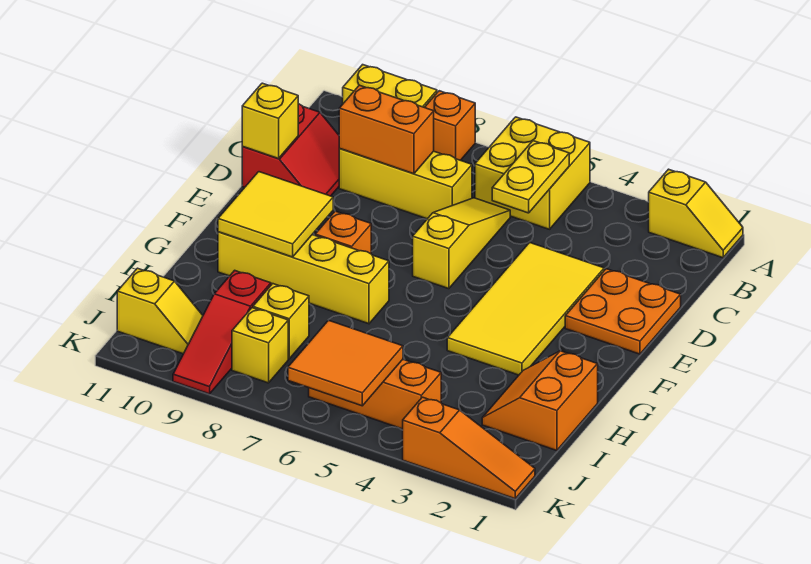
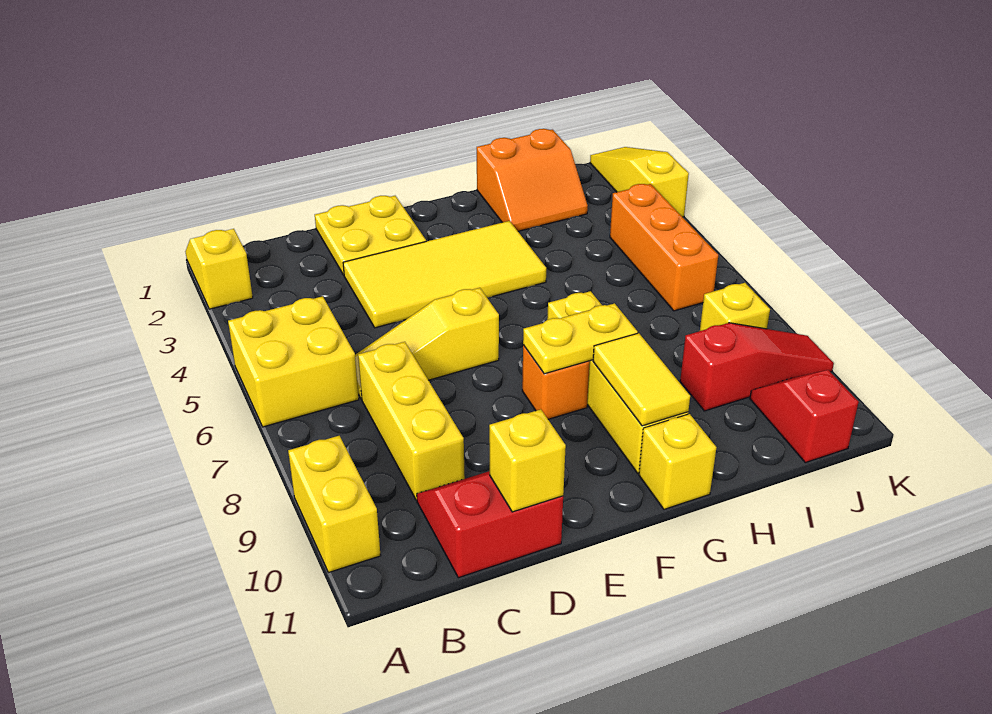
orange 1x1 brick [425,91,475,160] -> none
yellow 1x2 plate [492,141,569,213] -> yellow 1x2 plate moved to [523,303,638,374]
orange 1x2 brick [339,85,434,174] -> none
orange 2x2 plate [565,269,681,354] -> yellow 2x2 plate [315,196,426,275]
yellow 2x2 tile [218,172,333,257] -> yellow 1x2 tile [593,333,690,426]
yellow 1x1 brick [253,284,309,359] -> yellow 1x1 brick moved to [639,414,716,509]
orange 2x2 tile [288,320,403,406] -> none
yellow 1x2 slope [117,268,203,354] -> red 1x2 slope [750,370,859,463]
orange 1x3 slope [403,397,535,499] -> yellow 1x3 slope [590,147,689,217]

